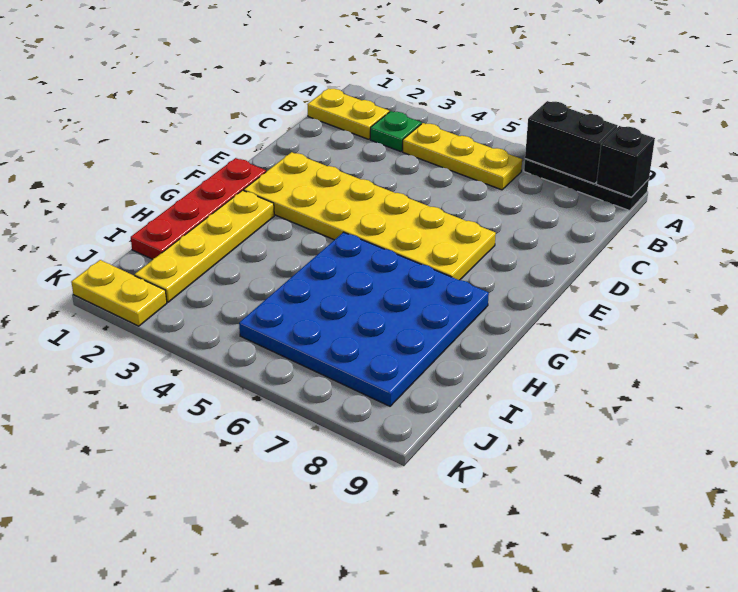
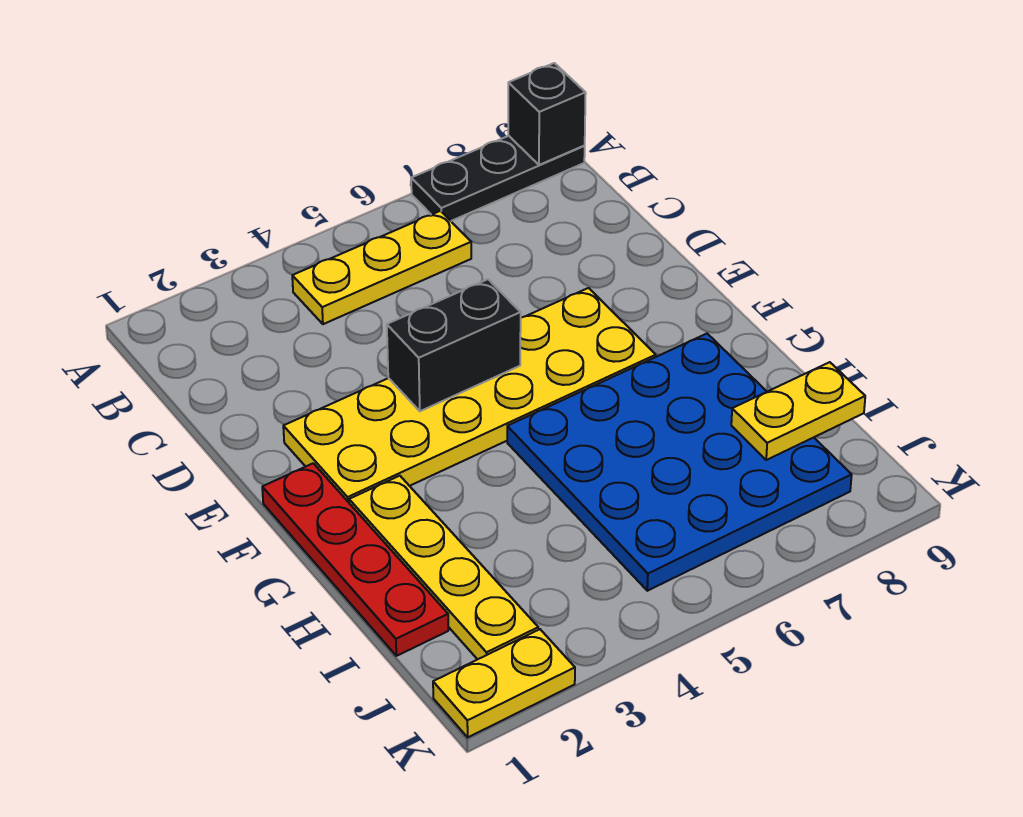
black 1x2 brick [525,101,618,184] -> black 1x2 brick moved to [387,279,521,411]
yellow 1x2 plate [307,88,389,139] -> yellow 1x2 plate moved to [731,362,865,460]
green 1x1 plate [370,111,421,152] -> none

